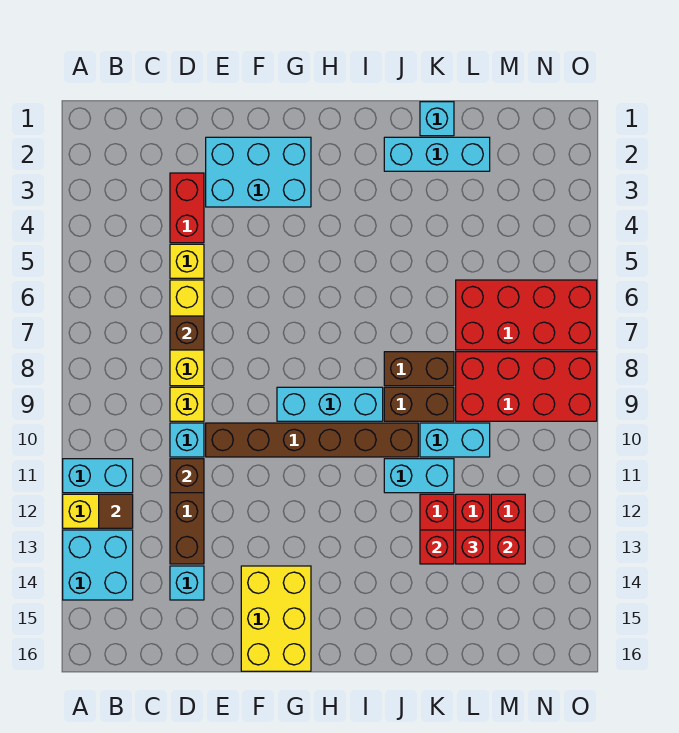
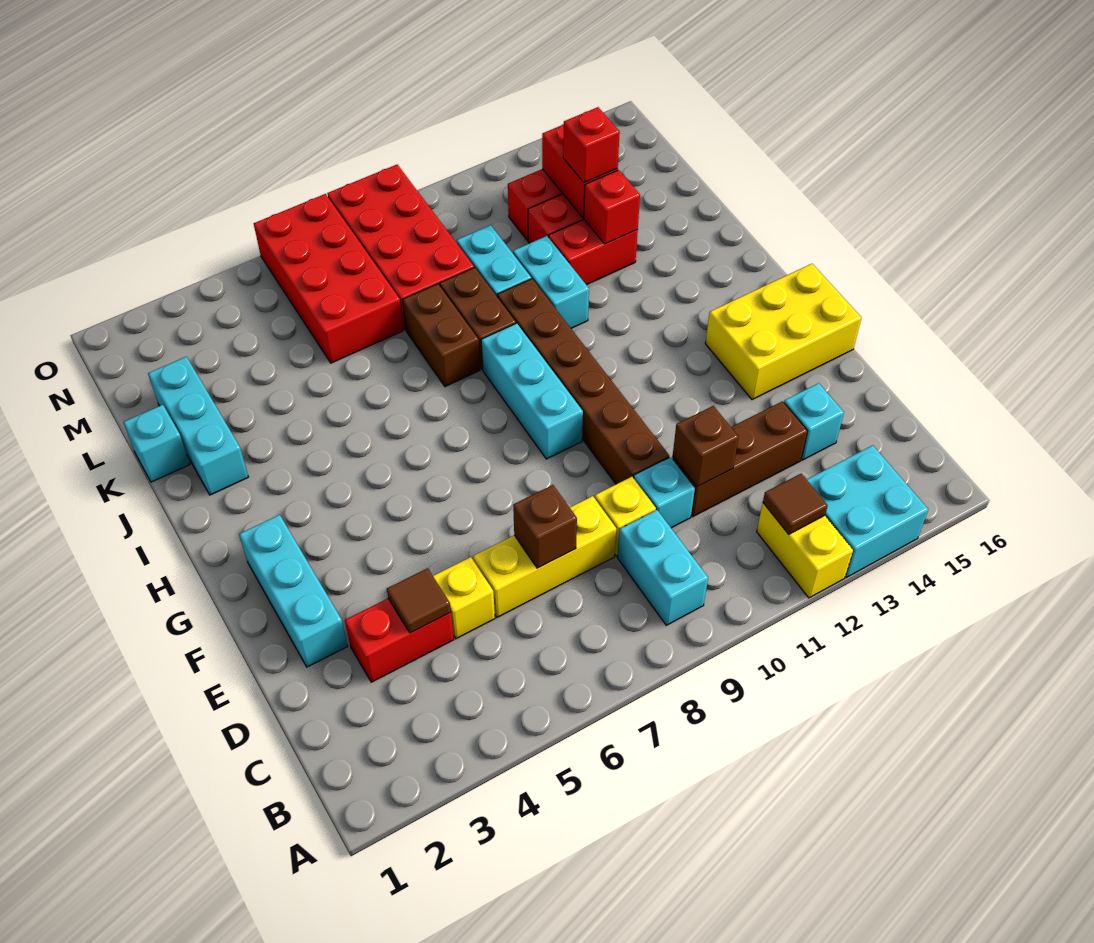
cyan 1x2 brick [63,459,133,493] -> cyan 1x2 brick moved to [617,510,708,625]
none -> brown 1x1 tile [387,568,451,633]
cyan 2x3 brick [206,137,311,207] -> cyan 1x3 brick [239,515,348,667]

